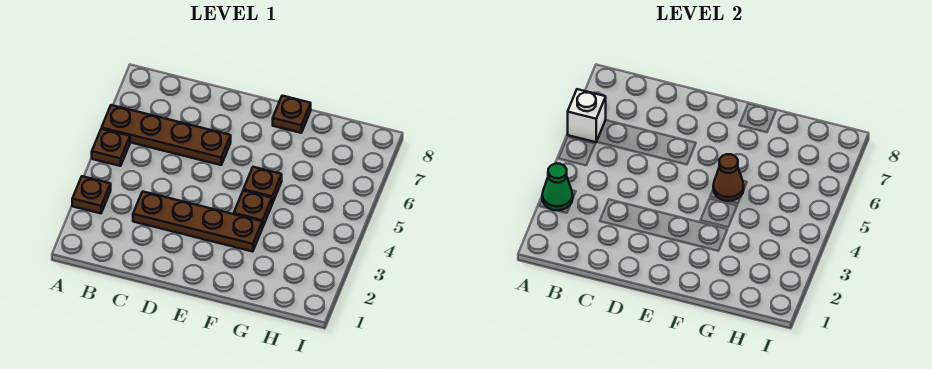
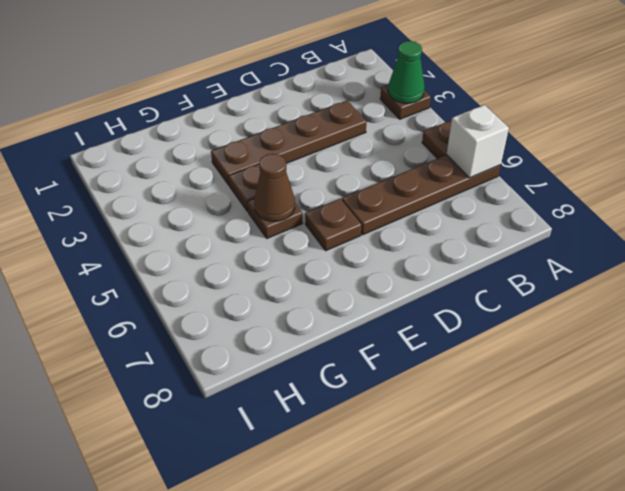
brown 1x1 plate [273,96,311,133] -> brown 1x1 plate moved to [305,199,362,250]

